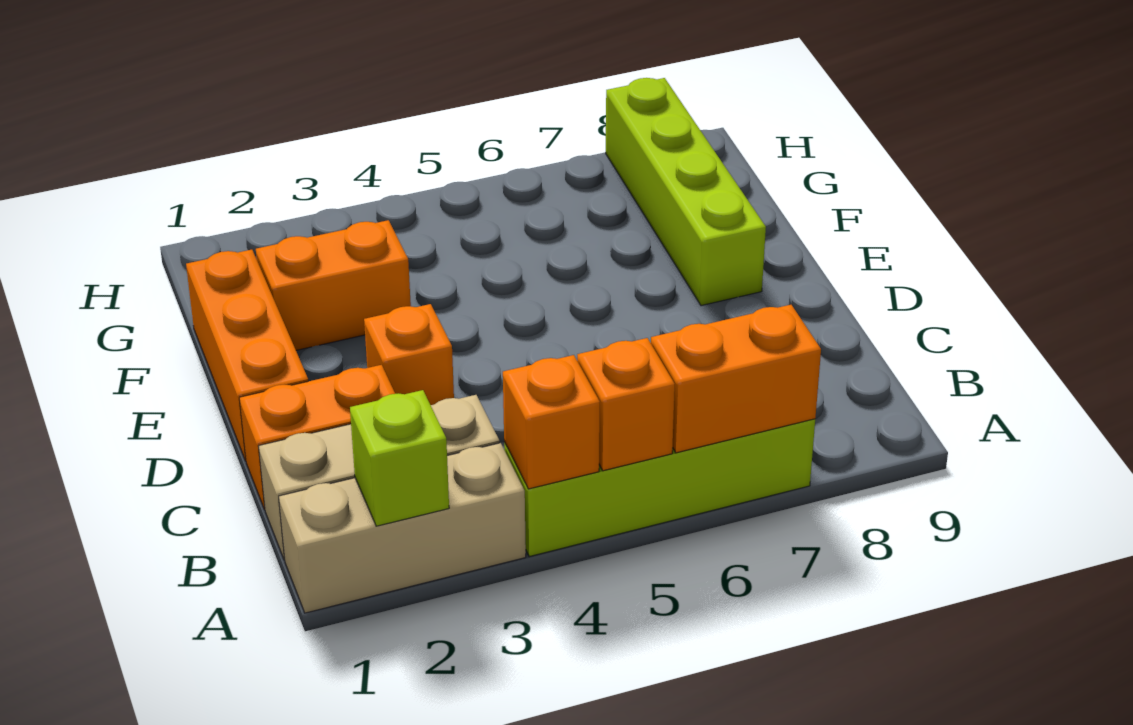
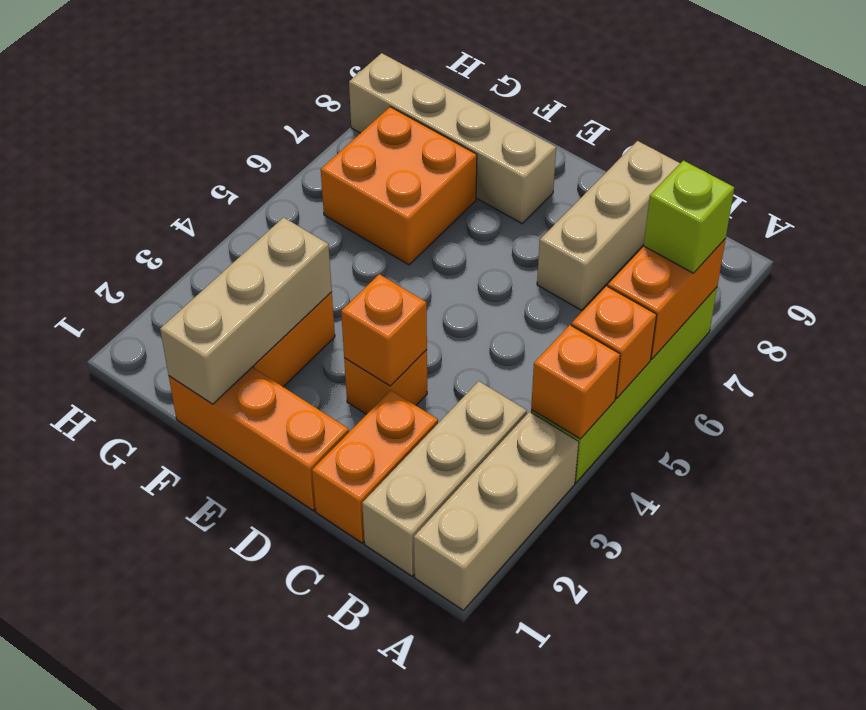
lime 1x1 brick [350,390,449,526] -> lime 1x1 brick moved to [644,161,734,273]
none -> tan 1x3 brick [537,141,680,310]
none -> orange 1x1 brick [341,274,427,386]
lime 1x4 brick [606,78,766,306] -> tan 1x4 brick [349,53,556,224]
none -> tan 1x3 brick [160,217,332,404]
none -> orange 2x2 brick [321,107,477,265]

